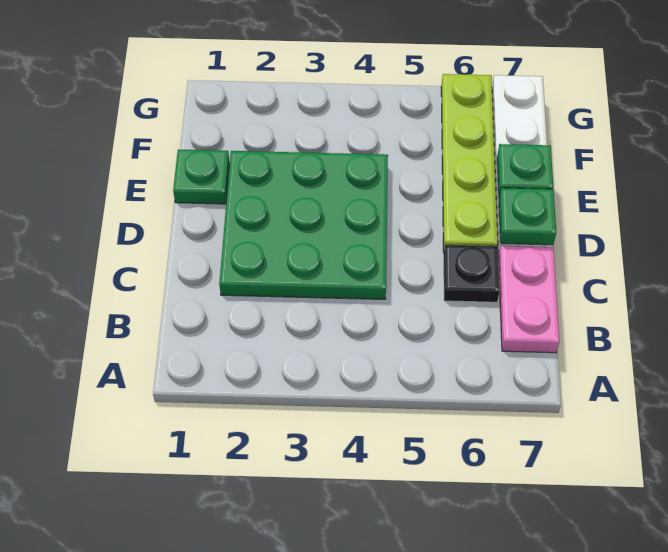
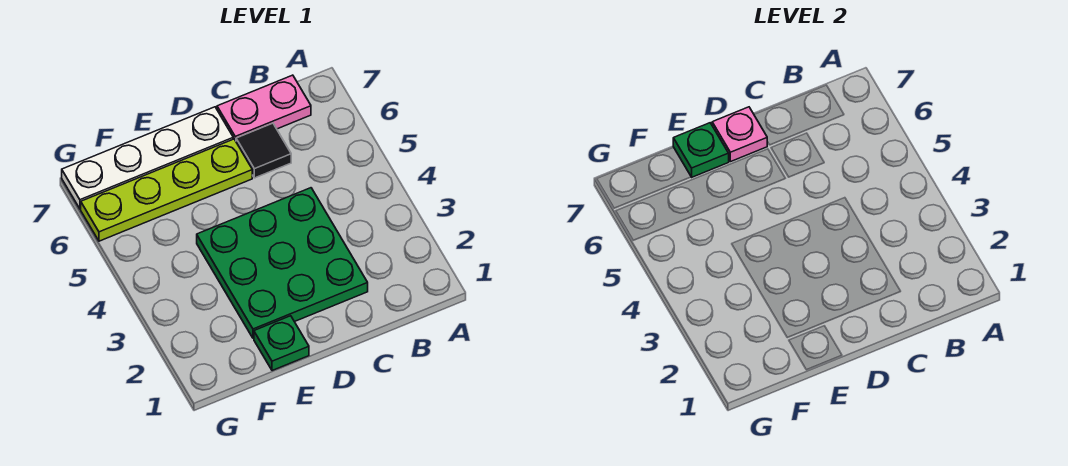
black 1x1 plate [444,245,500,302] -> black 1x1 tile [236,123,291,178]
green 1x1 plate [499,188,556,245] -> pink 1x1 plate [712,107,767,162]

